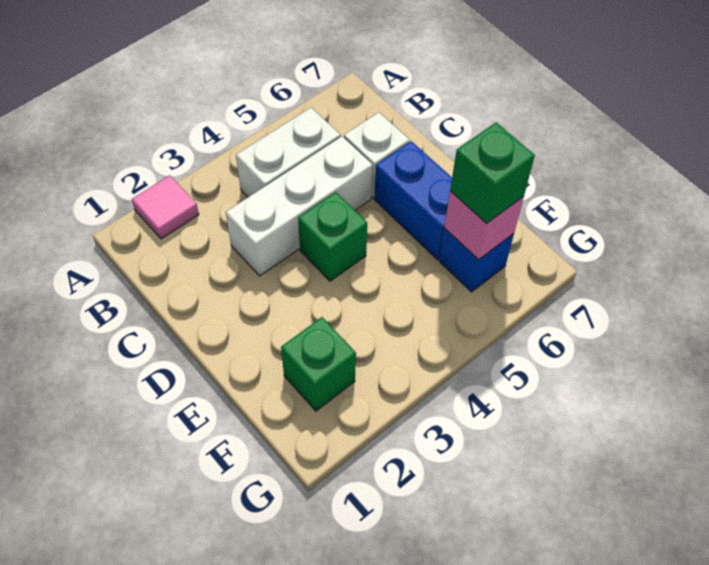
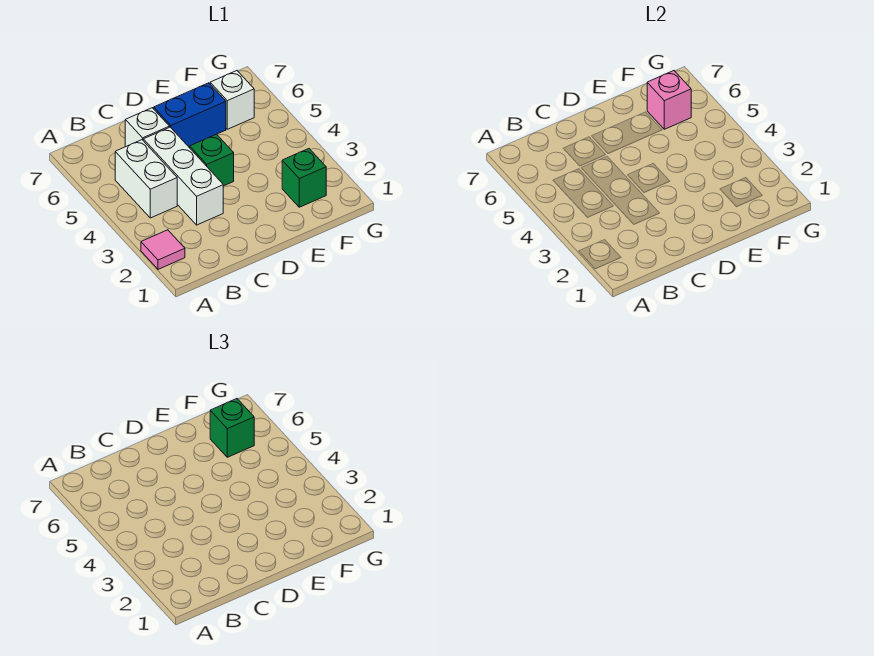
blue 1x1 brick [439,228,514,292] -> white 1x1 brick [210,71,254,129]

